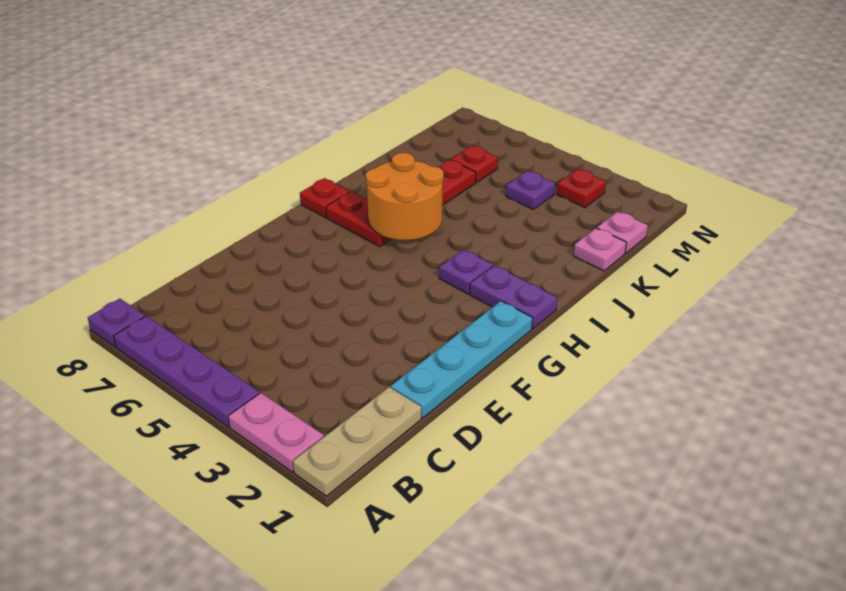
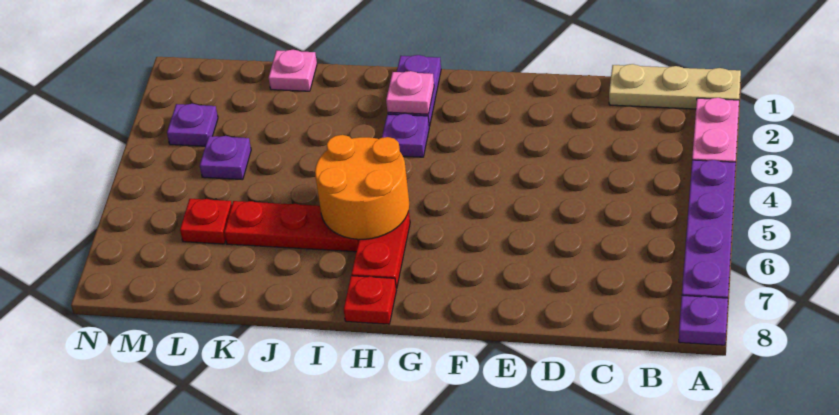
cyan 1x4 plate [391,301,533,418] -> none
pink 1x1 plate [597,211,648,253] -> pink 1x1 plate moved to [386,71,434,114]
red 1x1 plate [557,169,606,208] -> purple 1x1 plate [167,104,218,146]

